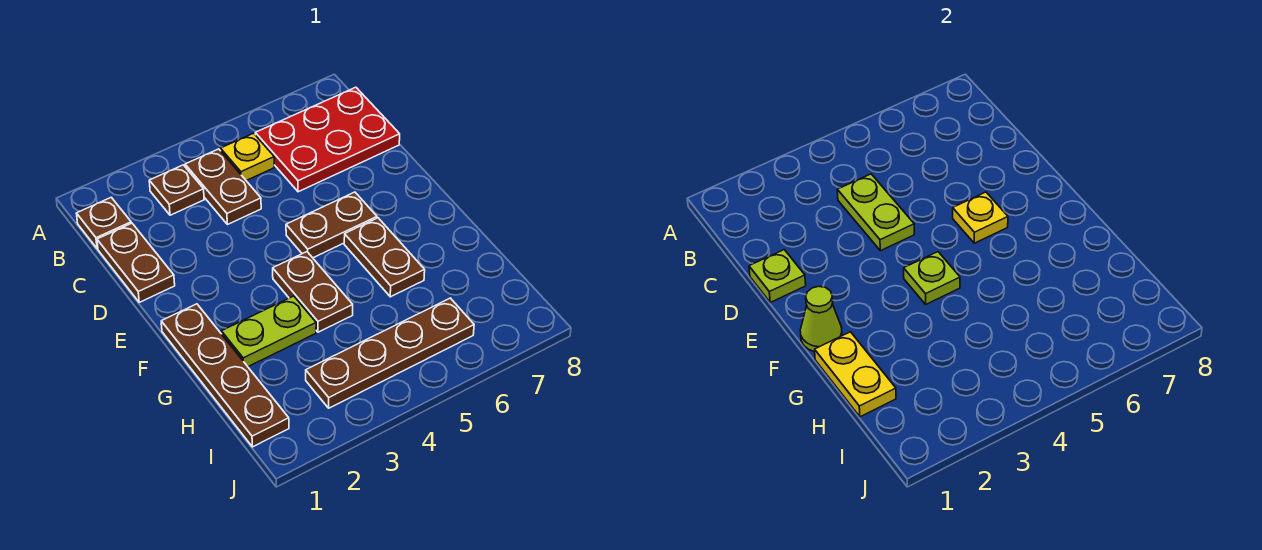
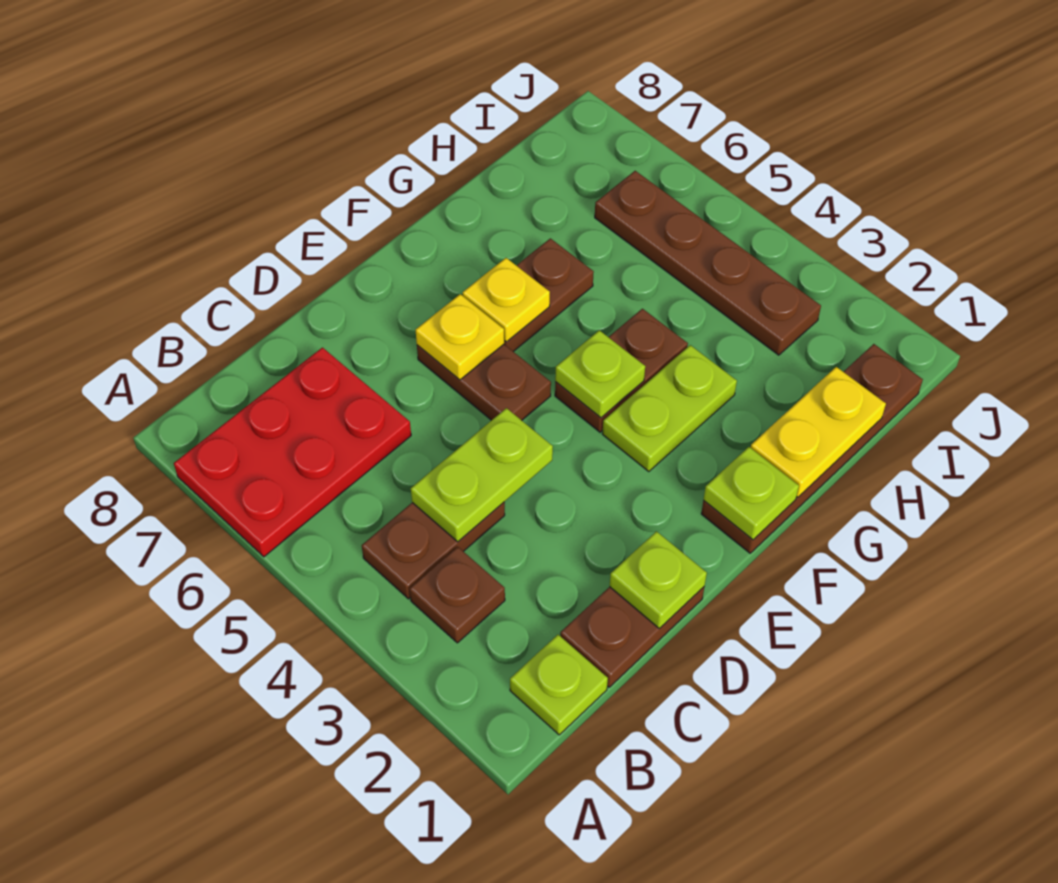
brown 1x1 plate [76,197,131,249] -> lime 1x1 plate [510,635,608,735]
yellow 1x1 plate [220,133,274,181] -> yellow 1x1 plate moved to [462,258,550,342]
red 2x3 plate [255,87,400,192] -> red 2x3 plate turned to [174,348,411,557]
lime 1x1 cone [800,286,842,352] -> lime 1x1 plate [704,447,799,540]
lime 1x2 plate [221,296,316,367] -> lime 1x2 plate turned to [603,345,737,472]

